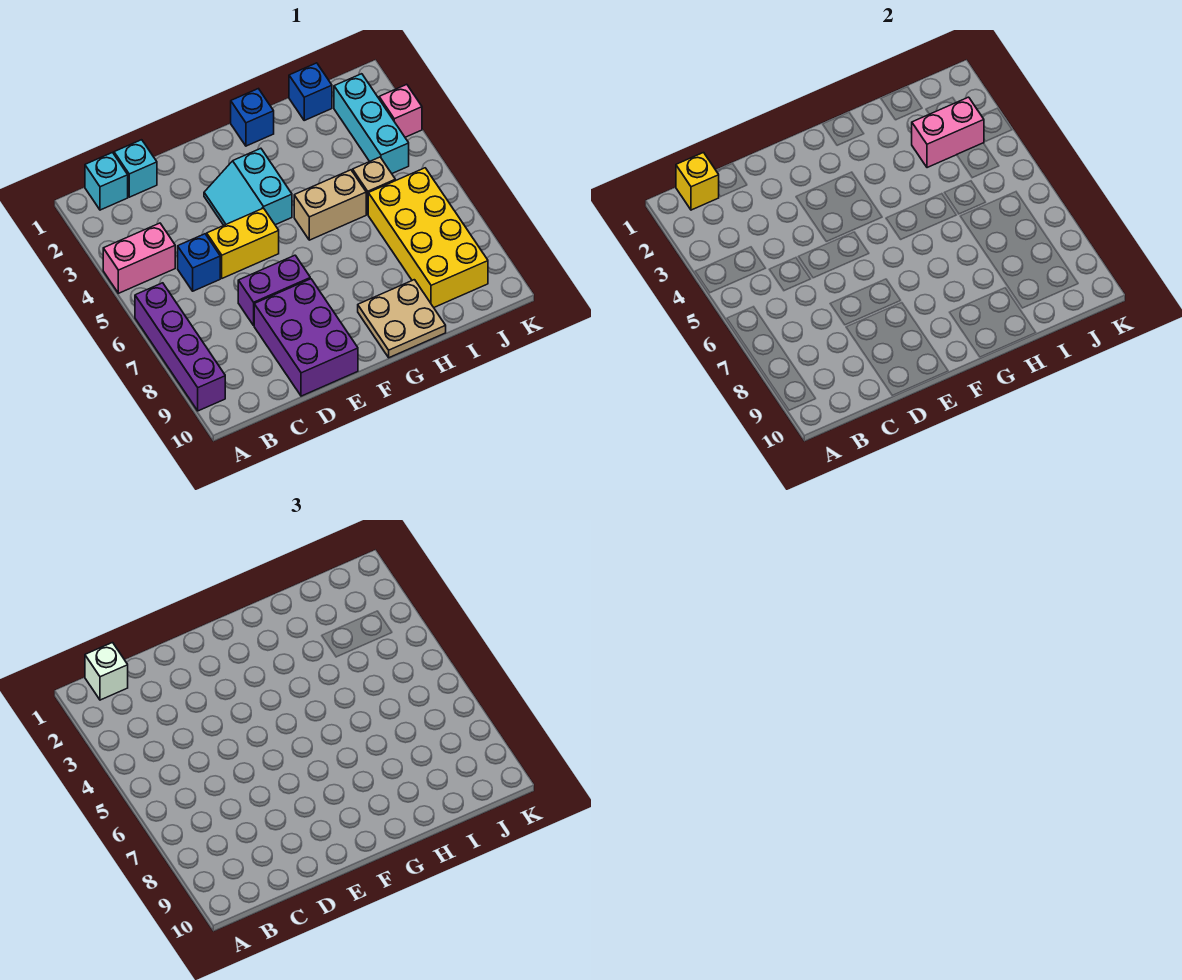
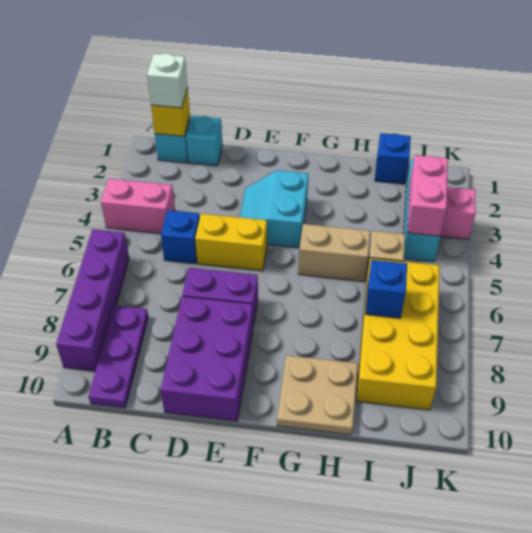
none -> purple 1x3 plate [88,305,148,408]
blue 1x1 brick [231,89,274,146] -> blue 1x1 brick moved to [365,260,407,318]
pink 1x2 brick [912,97,984,168] -> pink 1x2 brick turned to [407,155,448,236]

